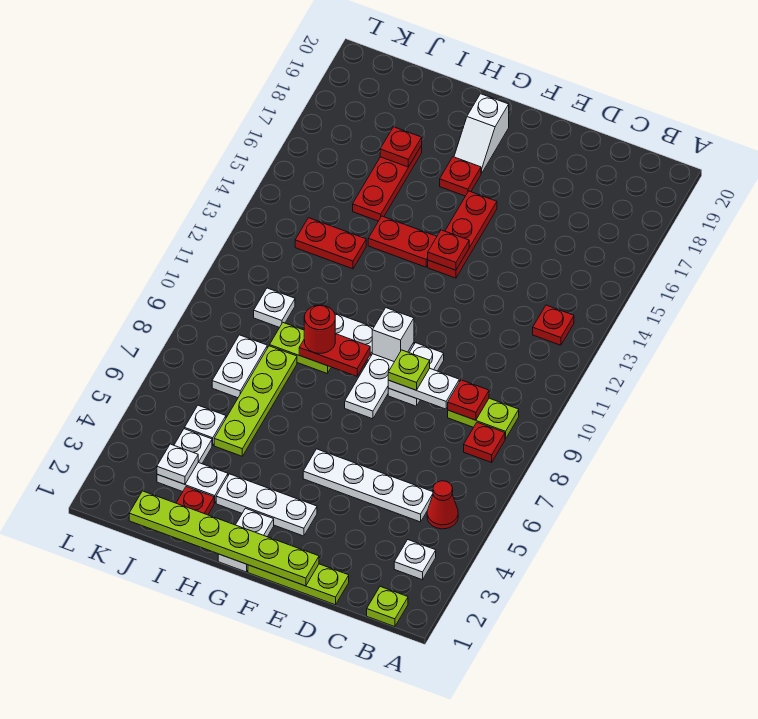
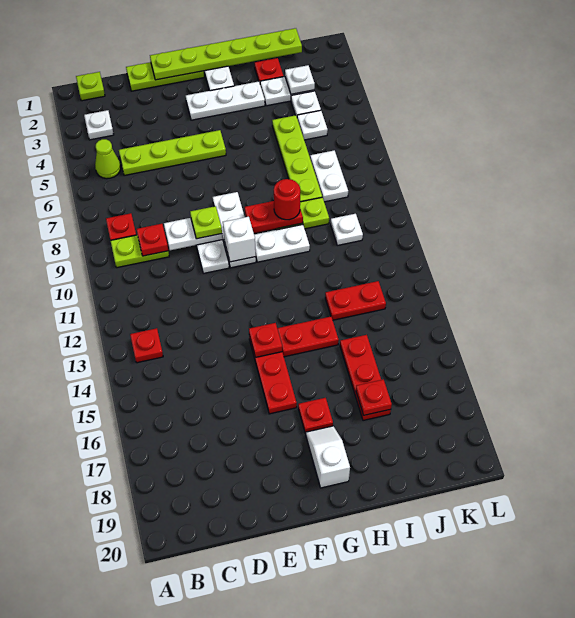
red 1x1 cone [427,481,458,529] -> lime 1x1 cone [95,139,121,179]
white 1x4 plate [303,449,433,522] -> lime 1x4 plate [119,130,226,176]

